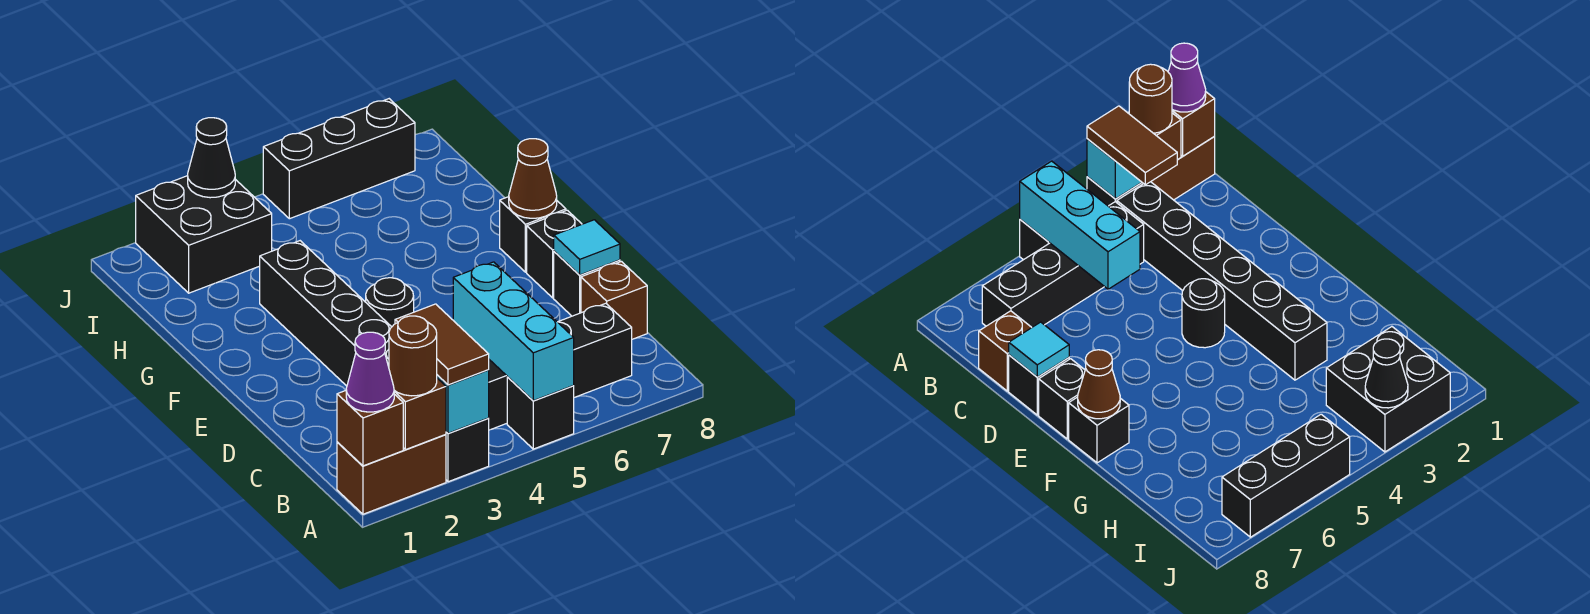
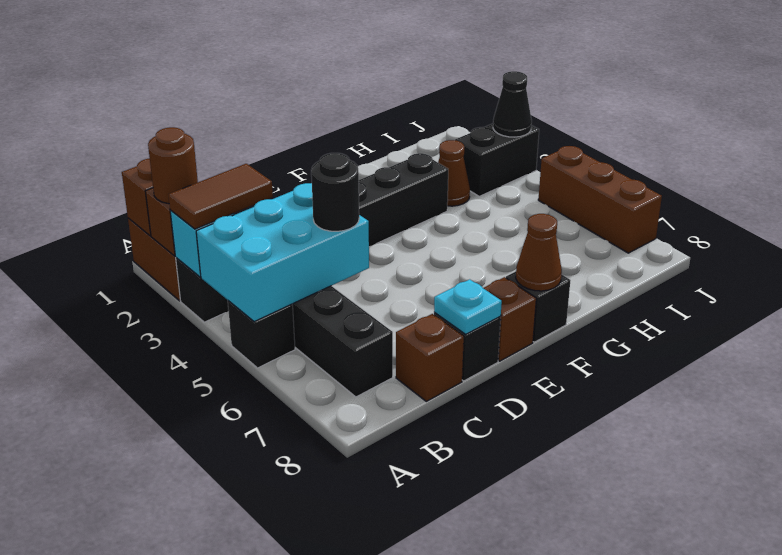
purple 1x1 cone [346,332,394,412] -> none
cyan 1x3 brick [453,262,574,401] -> cyan 2x3 brick [196,183,369,322]
cyan 1x1 tile [554,220,620,275] -> cyan 1x1 plate [434,279,502,335]
black 1x1 round brick [366,278,414,327] -> black 1x1 round brick moved to [311,153,359,231]
black 1x1 brick [527,210,582,298] -> brown 1x1 brick [484,277,536,361]
none -> brown 1x1 cone [438,140,470,206]
black 2x2 brick [136,176,272,293] -> black 1x2 brick [455,124,539,196]
black 1x3 brick [263,99,415,219] -> brown 1x3 brick [538,146,662,253]

